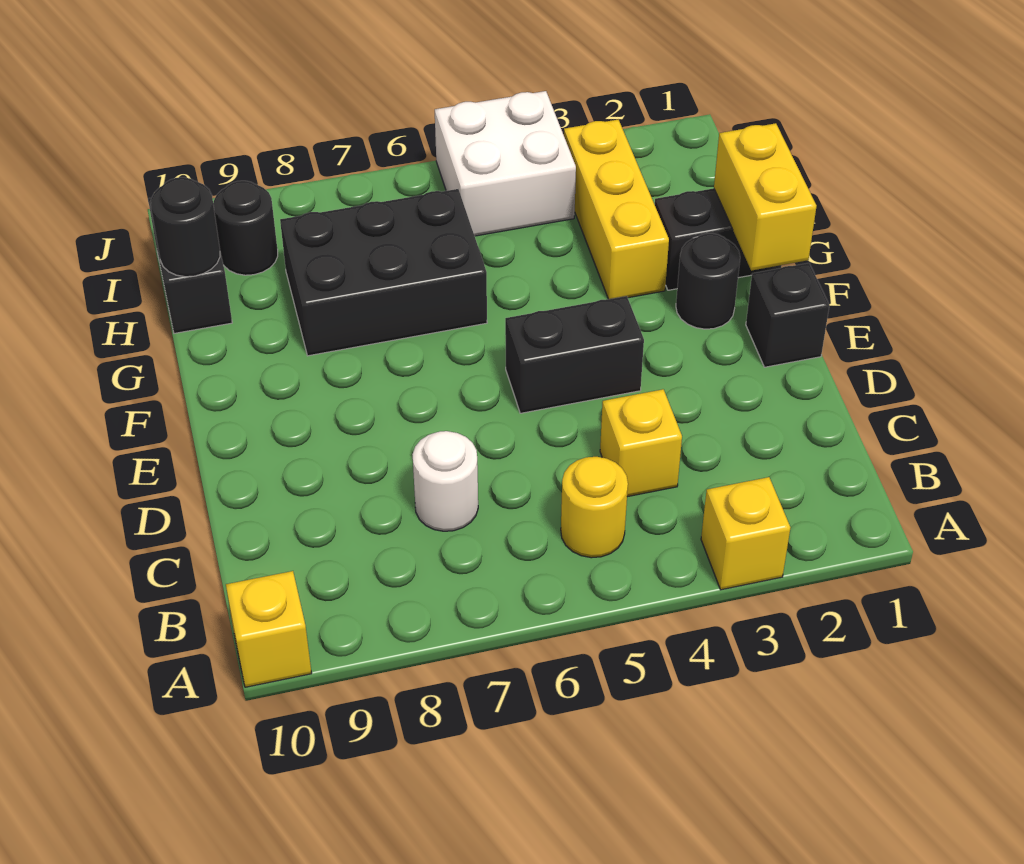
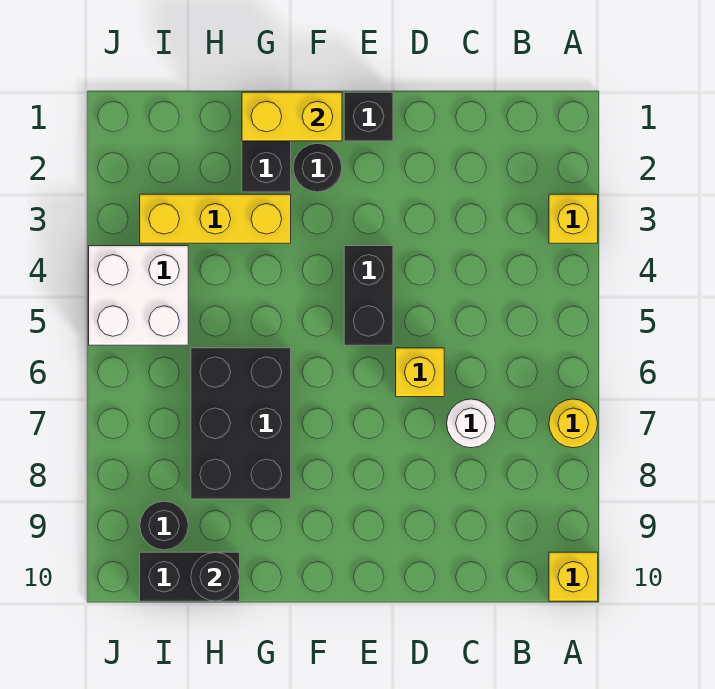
yellow 1x1 round brick [561,457,628,558] -> yellow 1x1 round brick moved to [549,399,598,448]
yellow 1x1 brick [600,389,682,497] -> yellow 1x1 brick moved to [396,348,444,397]

